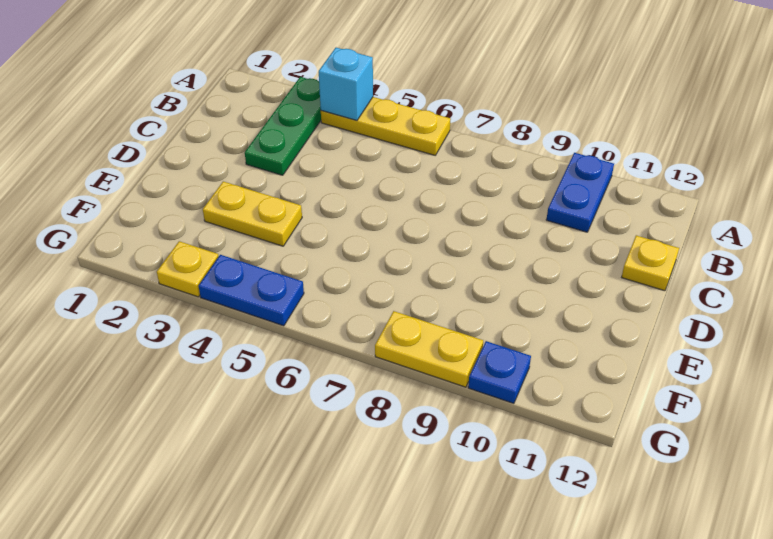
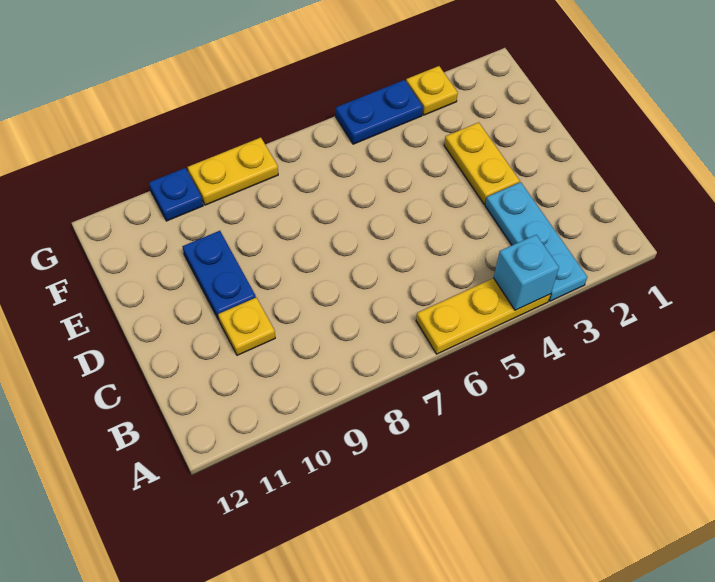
green 1x3 plate [245,77,321,175] -> cyan 1x3 plate [485,182,587,301]
blue 1x2 plate [546,153,614,232] -> blue 1x2 plate moved to [182,231,256,320]
yellow 1x1 plate [622,235,679,291] -> yellow 1x1 plate moved to [218,297,275,355]
yellow 1x2 plate [203,182,302,246] -> yellow 1x2 plate turned to [444,122,520,204]

